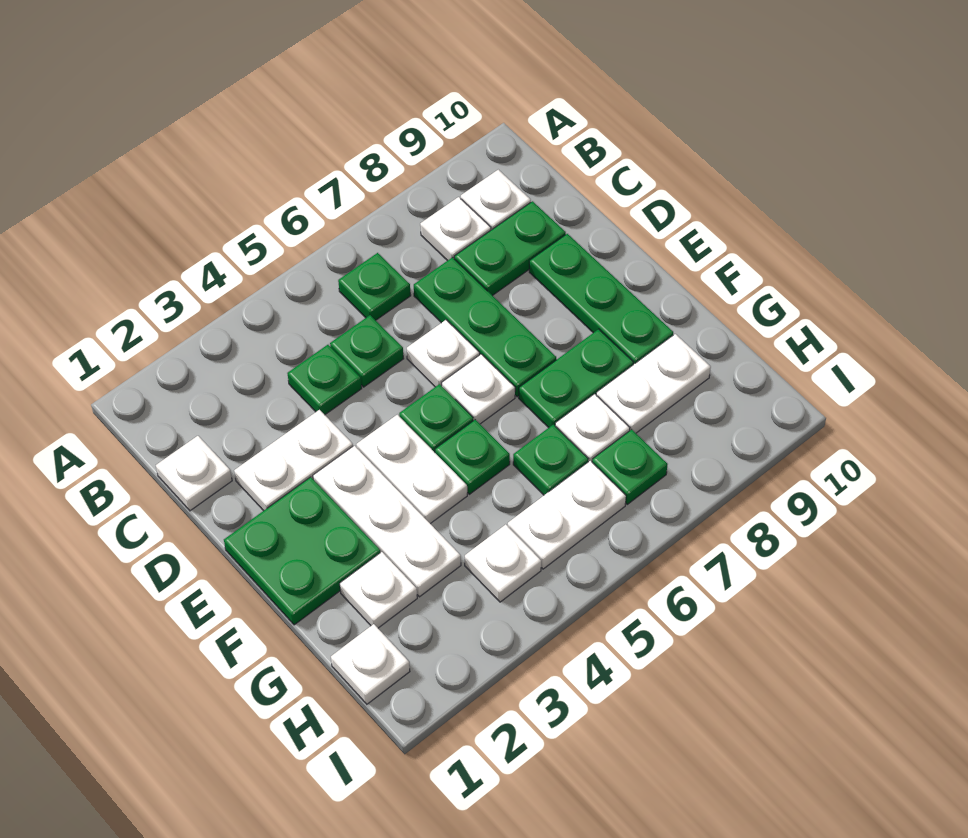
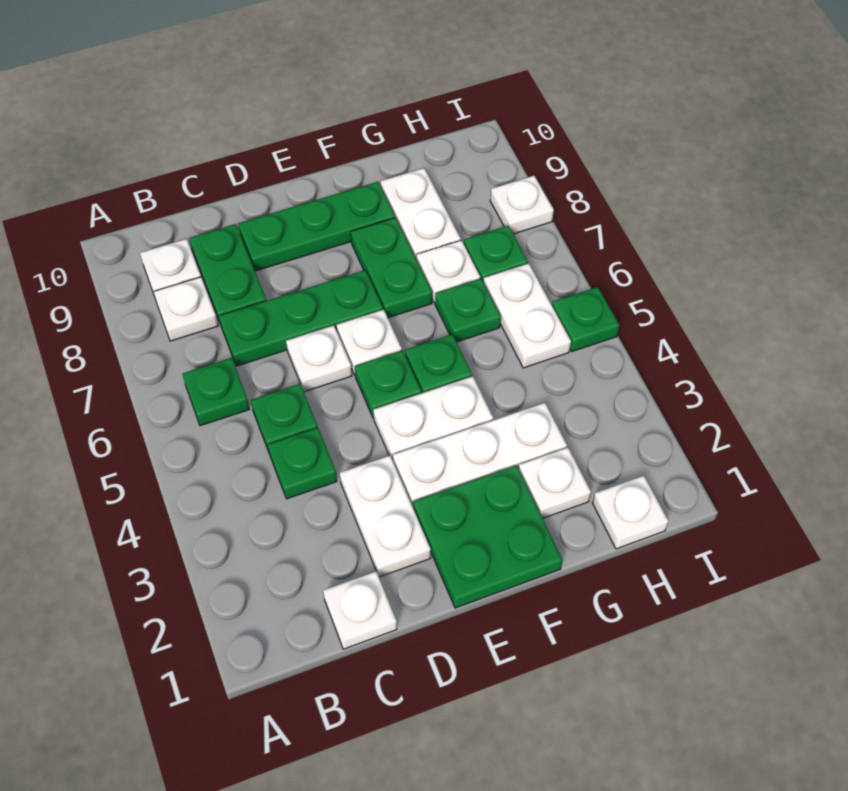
white 1x1 plate [465,524,541,602] -> white 1x1 plate moved to [490,176,554,234]
none -> green 1x1 plate [552,287,620,352]

